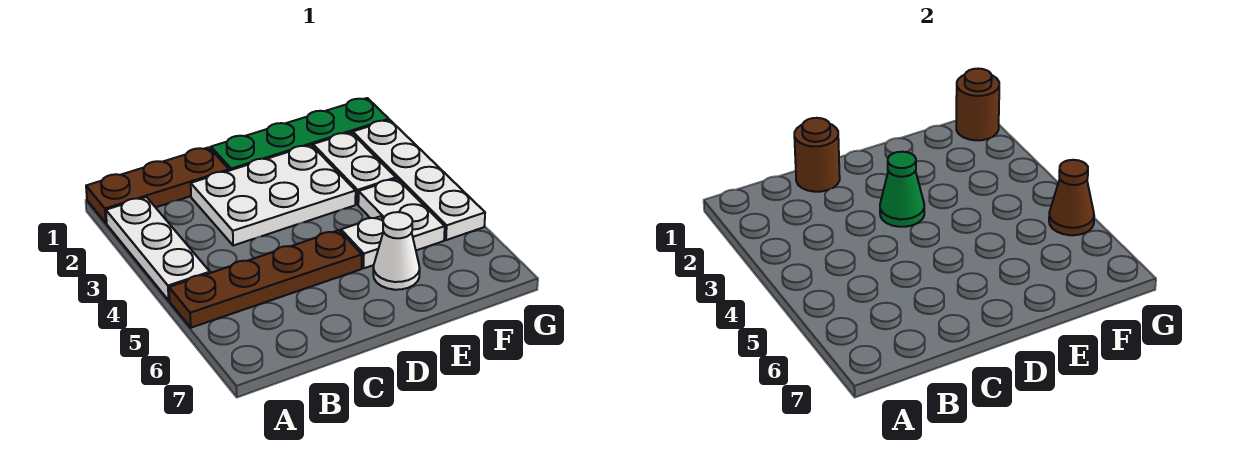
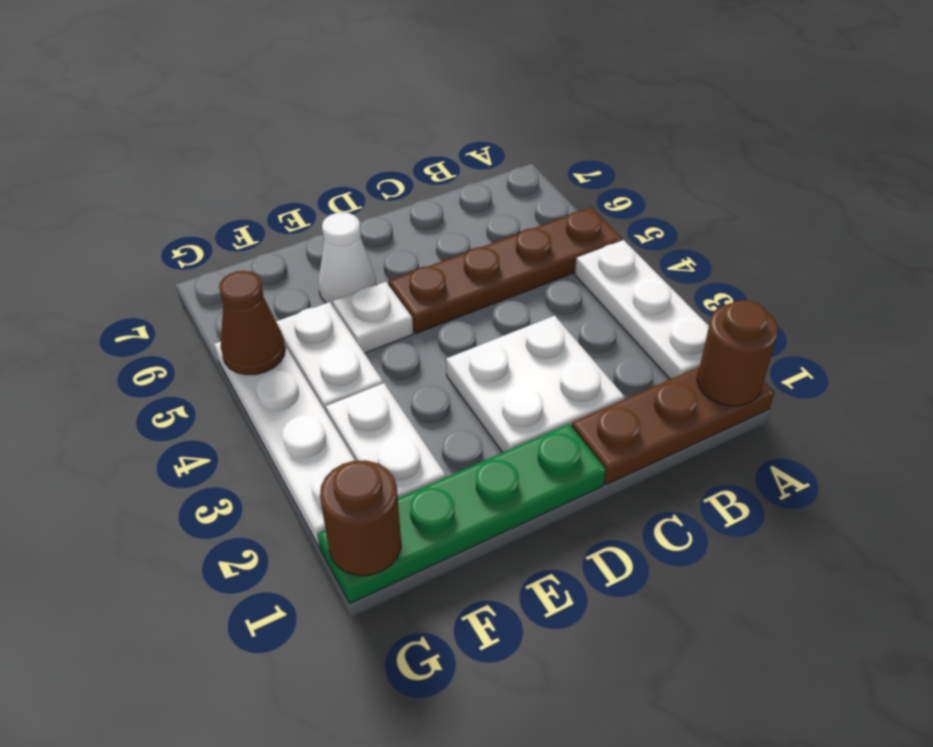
brown 1x1 round brick [794,118,840,192] -> brown 1x1 round brick moved to [697,300,778,406]
white 2x3 plate [191,145,356,246] -> white 2x2 plate [446,316,624,453]
green 1x1 cone [880,152,924,227] -> none

